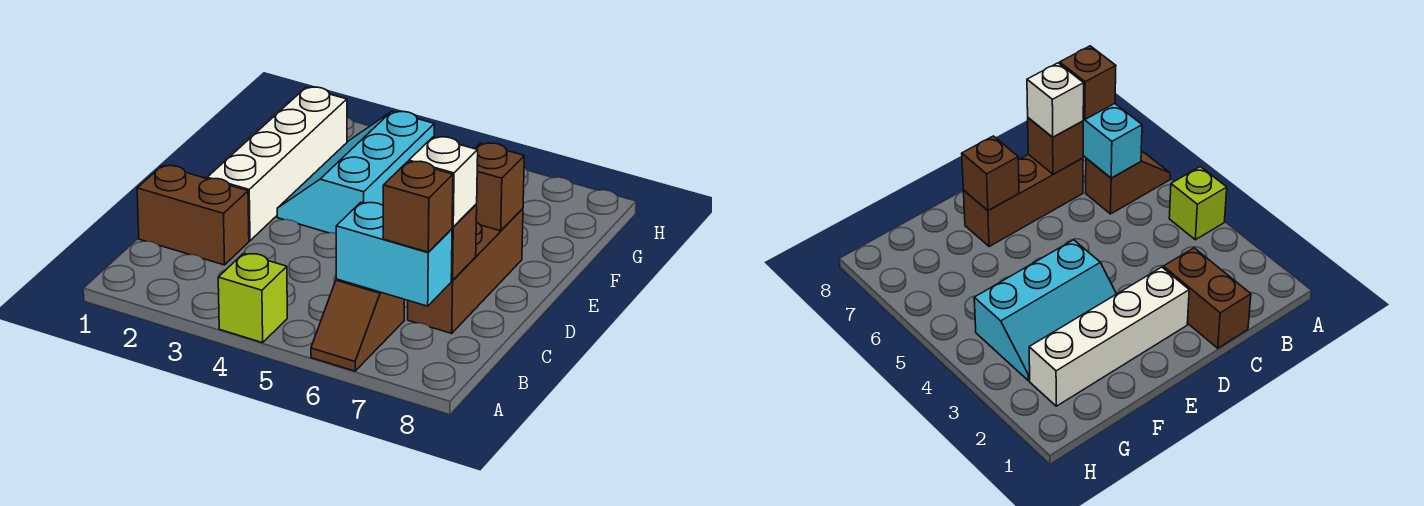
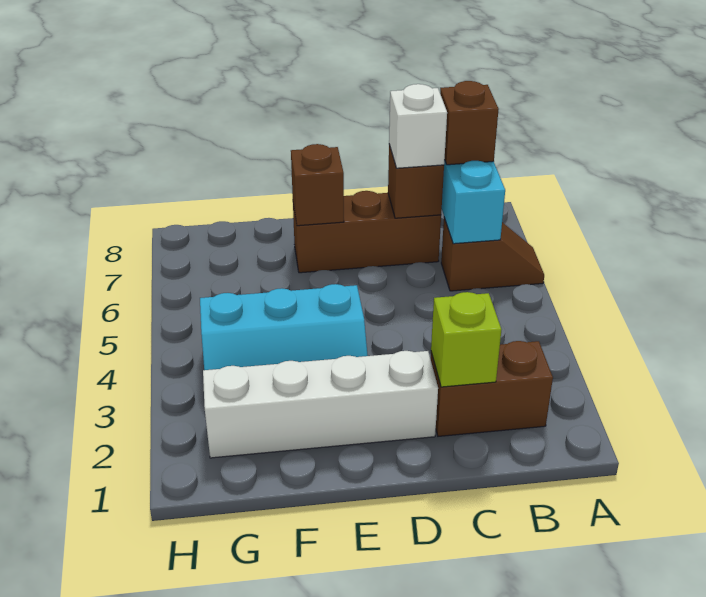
lime 1x1 brick [218,253,287,343] -> lime 1x1 brick moved to [431,292,501,387]
brown 1x2 brick [137,166,249,265] -> brown 1x2 brick turned to [430,341,553,436]

